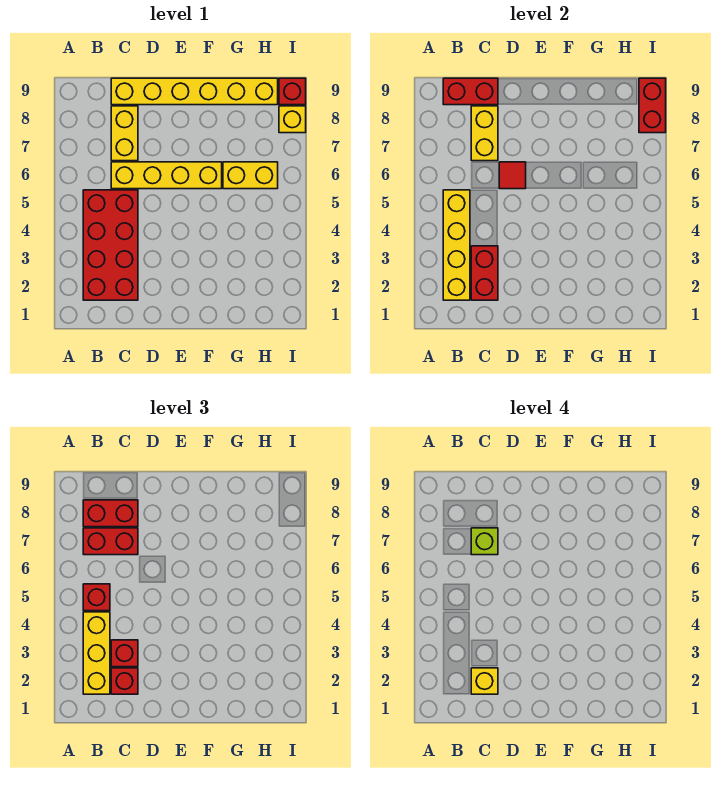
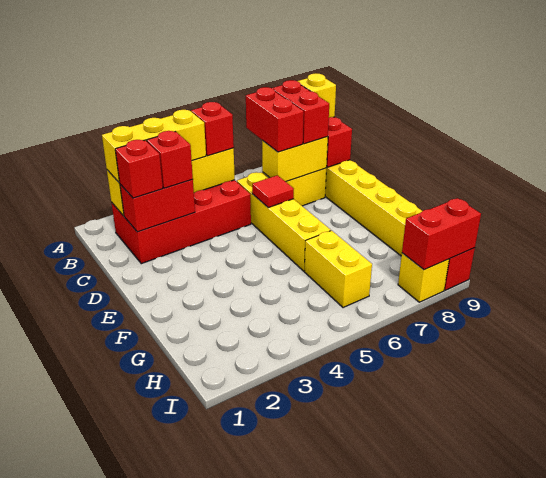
yellow 1x1 brick [471,668,498,694] -> yellow 1x1 brick moved to [298,73,336,117]
lime 1x1 brick [471,528,498,555] -> none

